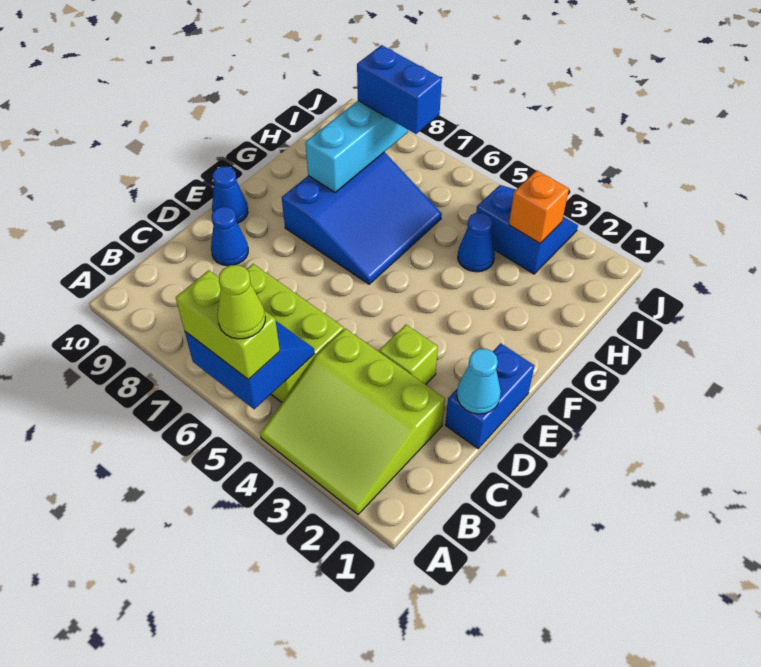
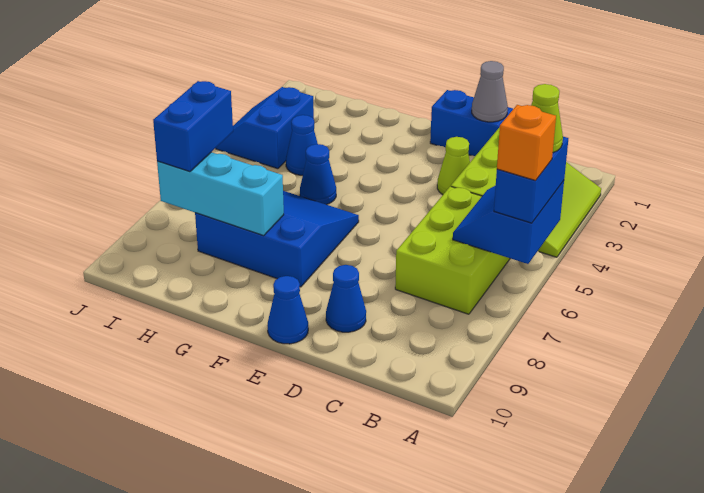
lime 1x2 brick [176,270,280,380] -> blue 1x2 brick [494,137,568,223]
cyan 1x1 cone [457,349,501,414] -> grey 1x1 cone [472,61,508,122]
lime 1x1 brick [379,325,438,385] -> lime 1x1 cone [437,137,470,195]
none -> blue 1x1 cone [300,144,336,205]
orange 1x1 brick [509,171,569,243] -> orange 1x1 brick moved to [497,105,556,181]

